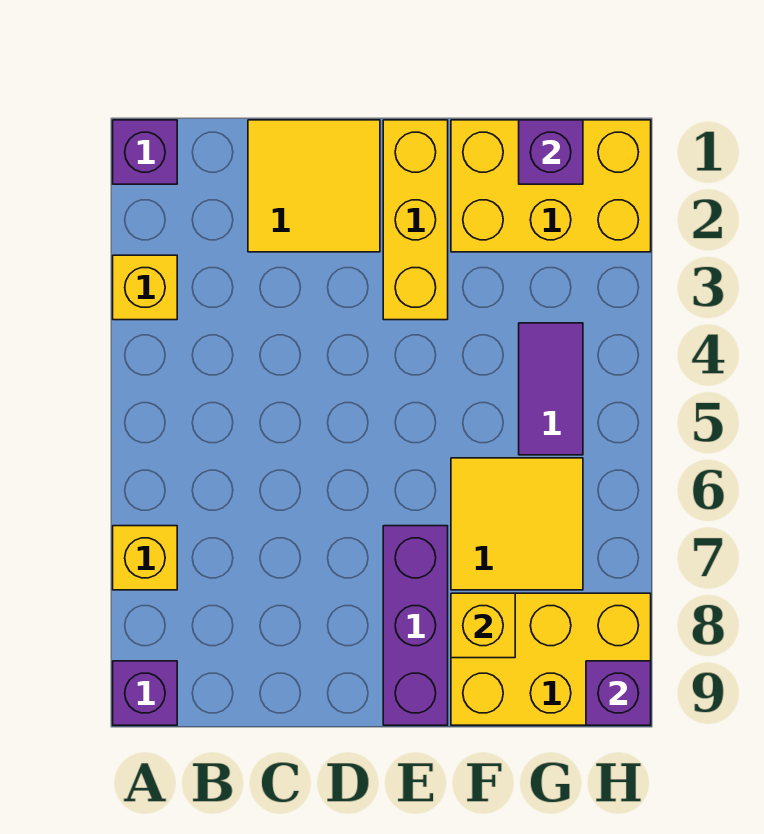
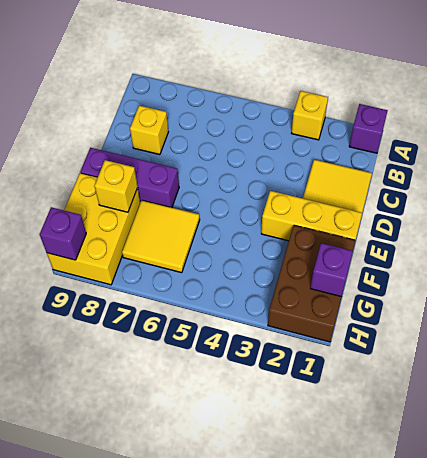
yellow 1x1 brick [113,526,177,590] -> yellow 1x1 brick moved to [130,106,168,155]
purple 1x1 brick [113,661,177,725] -> none
yellow 2x3 brick [451,120,651,252] -> brown 2x3 brick [268,225,355,342]
purple 1x2 tile [519,323,583,455] -> none

